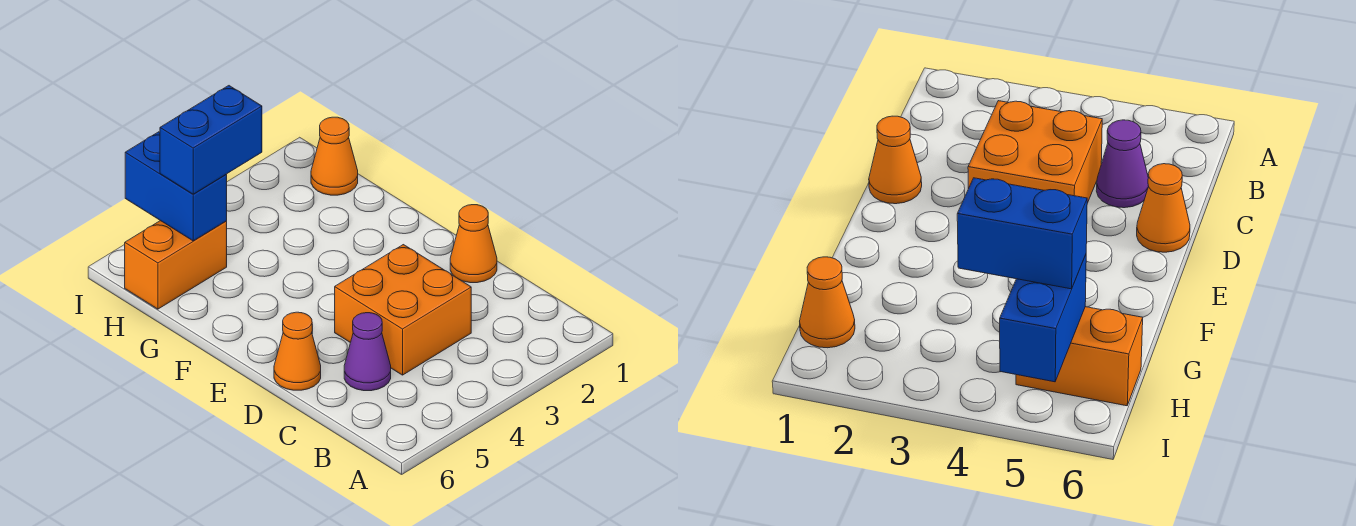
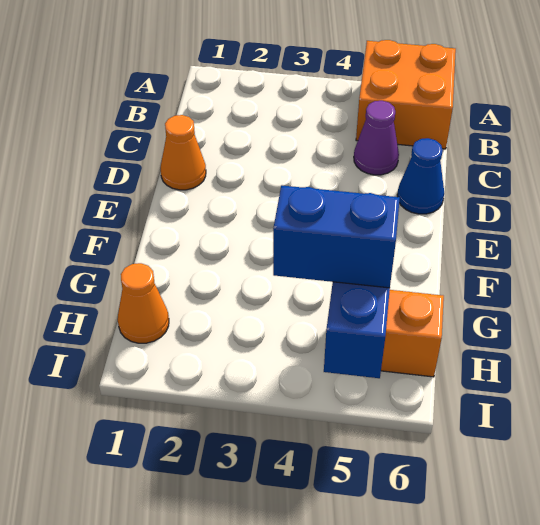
orange 2x2 brick [335,245,471,375] -> orange 2x2 brick moved to [356,40,456,149]
orange 1x1 cone [274,312,321,390] -> blue 1x1 cone [397,138,444,214]

